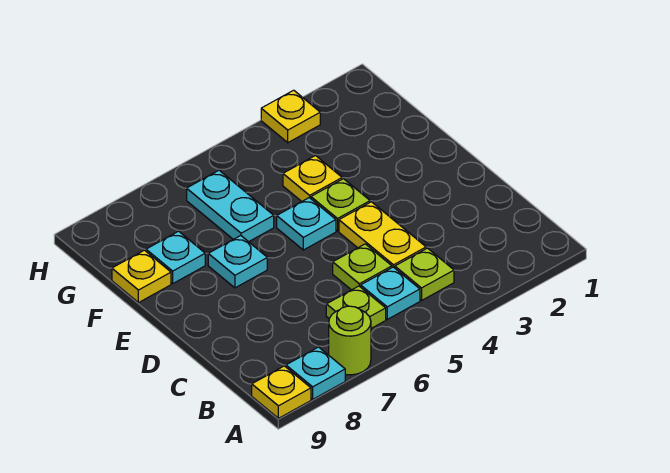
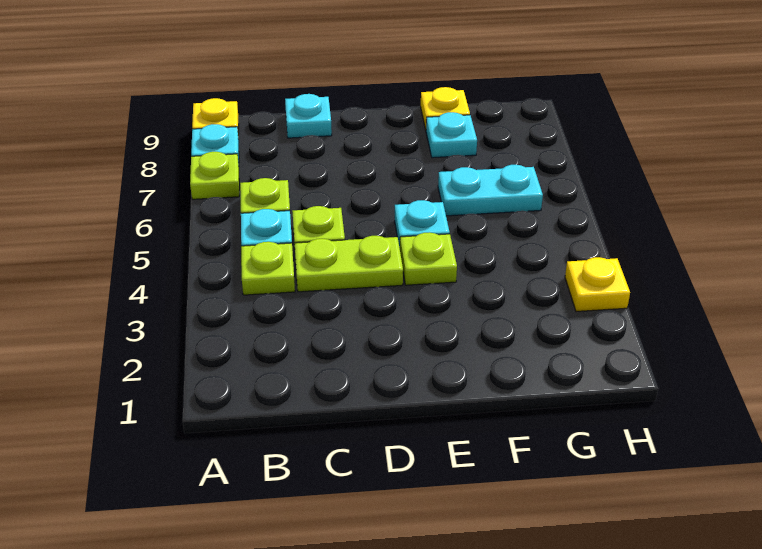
lime 1x1 round brick [329,306,371,375] -> lime 1x1 plate [190,152,239,199]
yellow 1x2 plate [339,202,426,268] -> lime 1x2 plate [295,236,403,292]
cyan 1x1 plate [208,236,267,288] -> cyan 1x1 plate moved to [285,94,332,138]
yellow 1x1 plate [283,156,342,201] -> none

